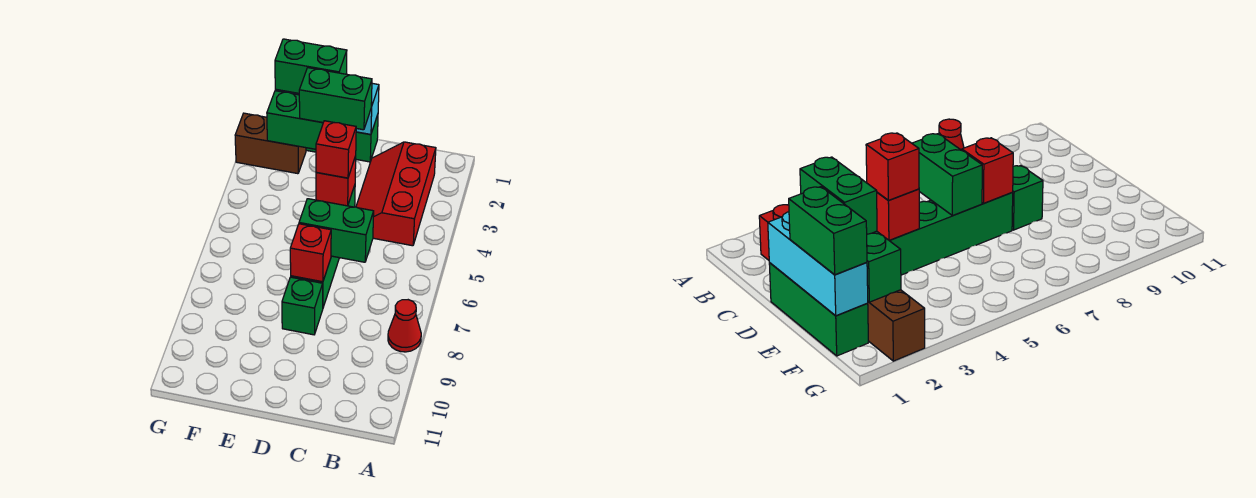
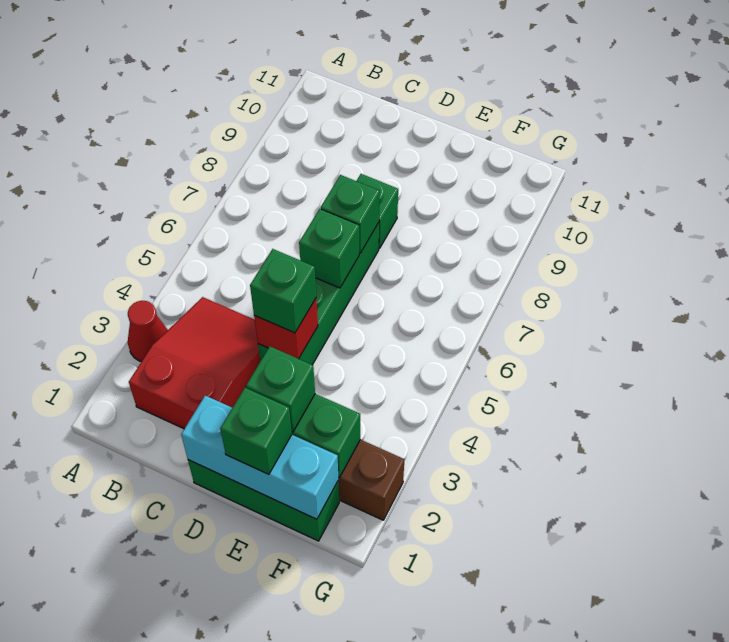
red 1x1 cone [388,300,421,352] -> red 1x1 cone moved to [128,301,168,362]
red 2x3 slope [356,142,436,246] -> red 2x3 slope turned to [129,297,260,429]
green 1x2 brick [299,199,374,262] -> green 1x1 brick [299,209,359,288]
green 1x2 brick [299,68,372,130] -> green 1x1 brick [246,346,315,432]
red 1x1 brick [316,121,356,178] -> green 1x1 brick [250,249,316,333]
red 1x1 brick [290,224,331,282] -> green 1x1 brick [321,175,380,253]
green 1x2 brick [275,39,347,93] -> green 1x1 brick [220,388,292,475]

